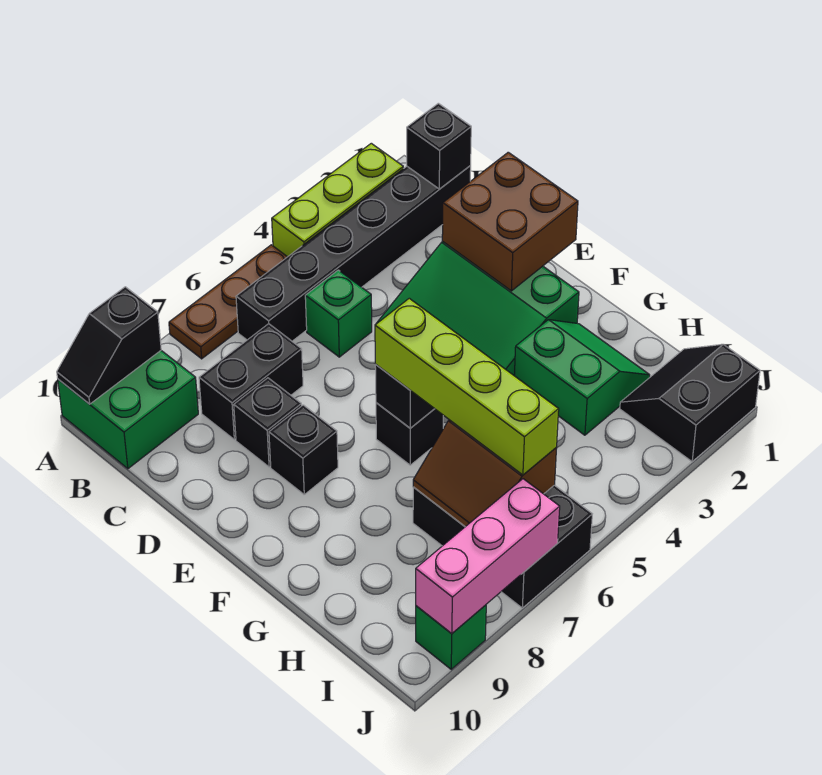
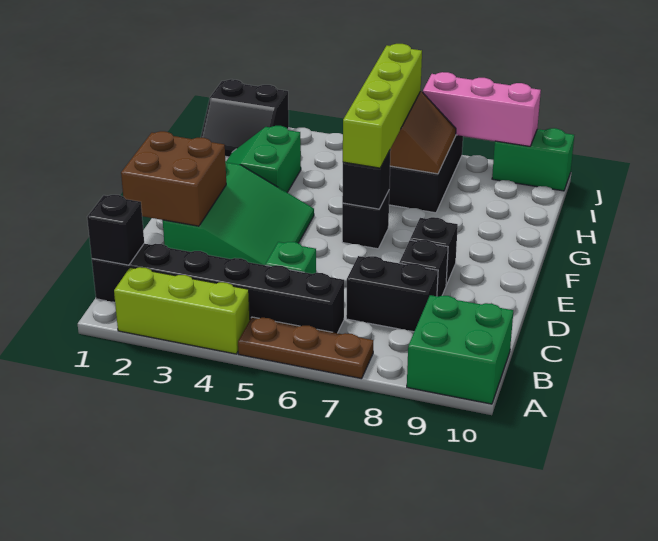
black 1x2 slope [57,287,161,404] -> none
green 1x1 brick [416,605,486,669] -> green 1x2 brick [492,128,574,191]

